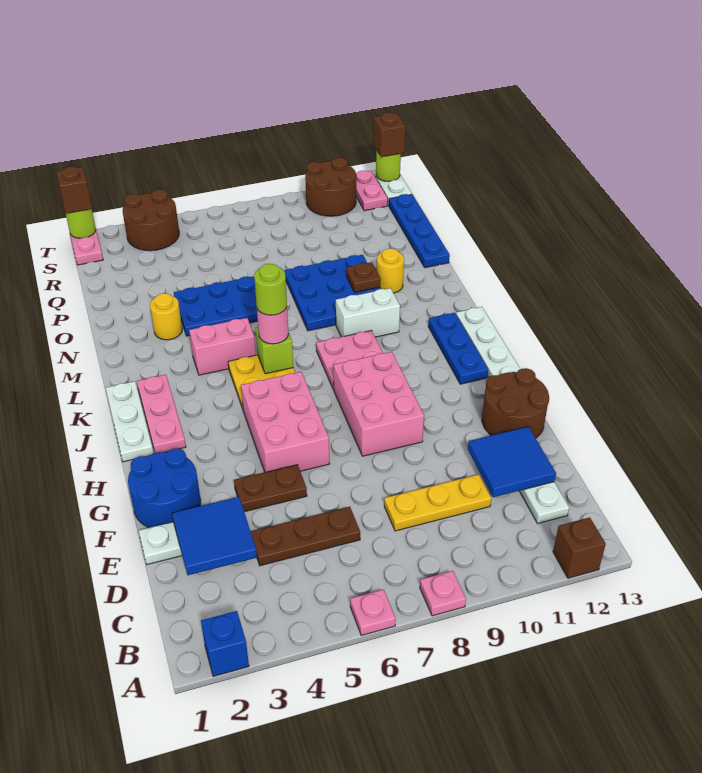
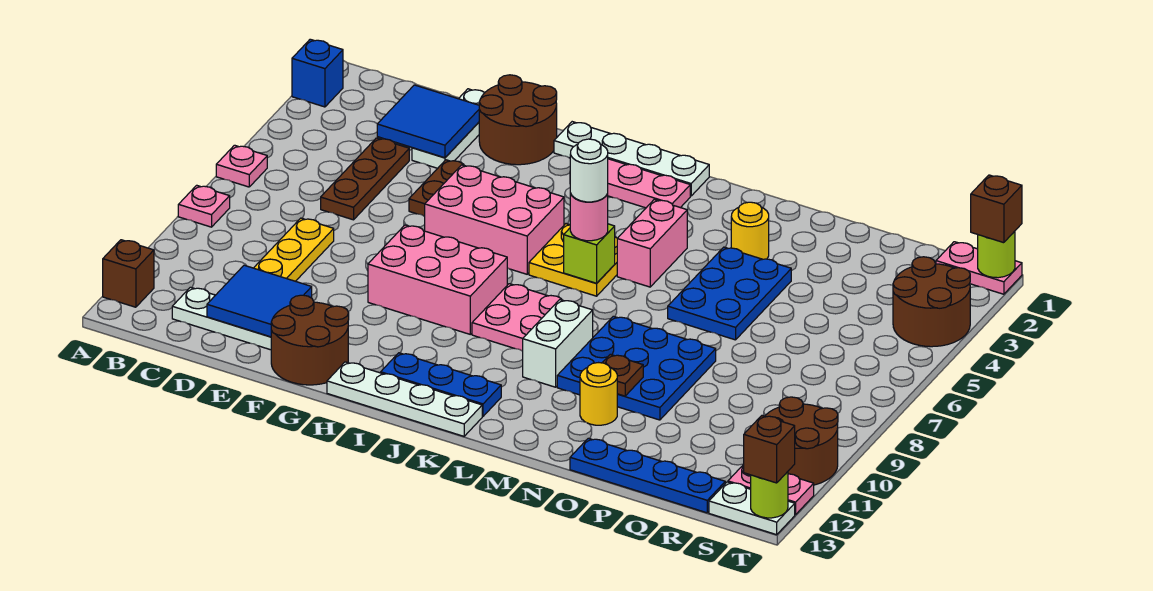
blue 2x2 round brick [128,448,201,528] -> brown 2x2 round brick [479,75,557,165]
white 1x3 plate [106,381,153,462] -> white 1x4 plate [554,122,709,196]
lime 1x1 round brick [254,264,287,315] -> white 1x1 round brick [570,139,608,202]

